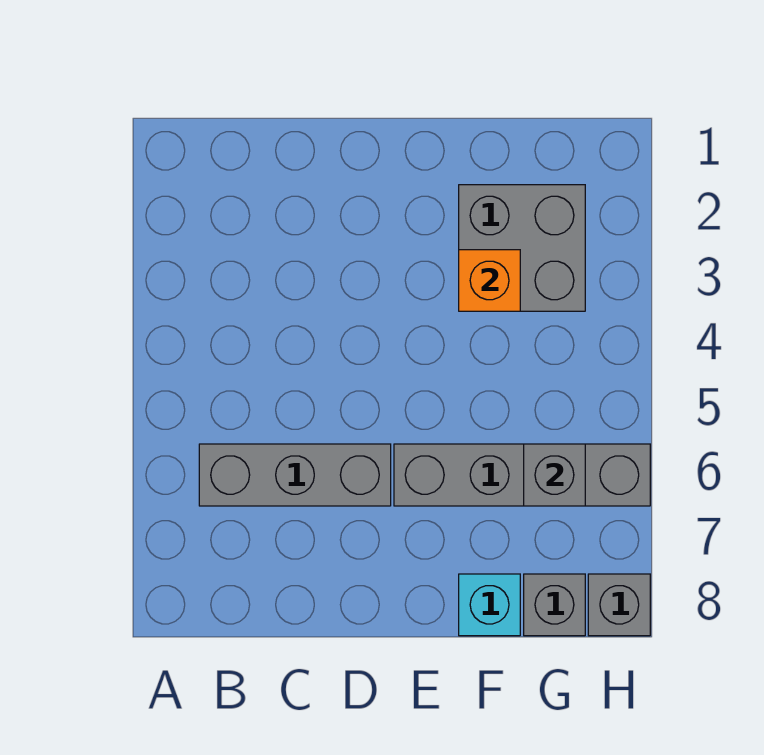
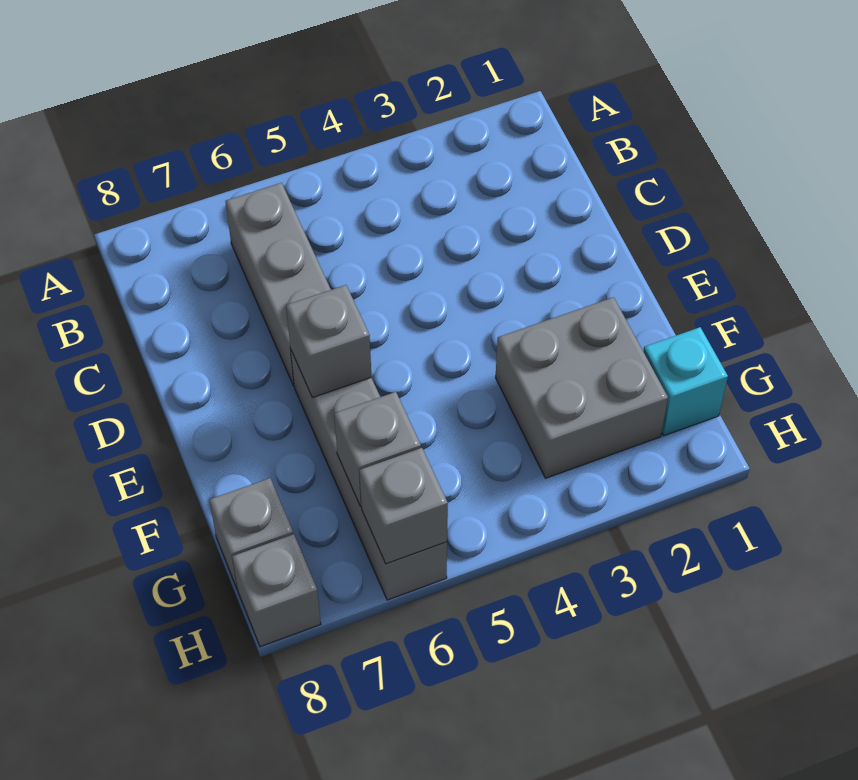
none -> grey 1x1 brick [286,285,371,398]
orange 1x1 brick [459,250,520,311] -> none
cyan 1x1 brick [459,574,520,636] -> cyan 1x1 brick moved to [643,327,728,436]
none -> grey 1x1 brick [359,448,448,564]

